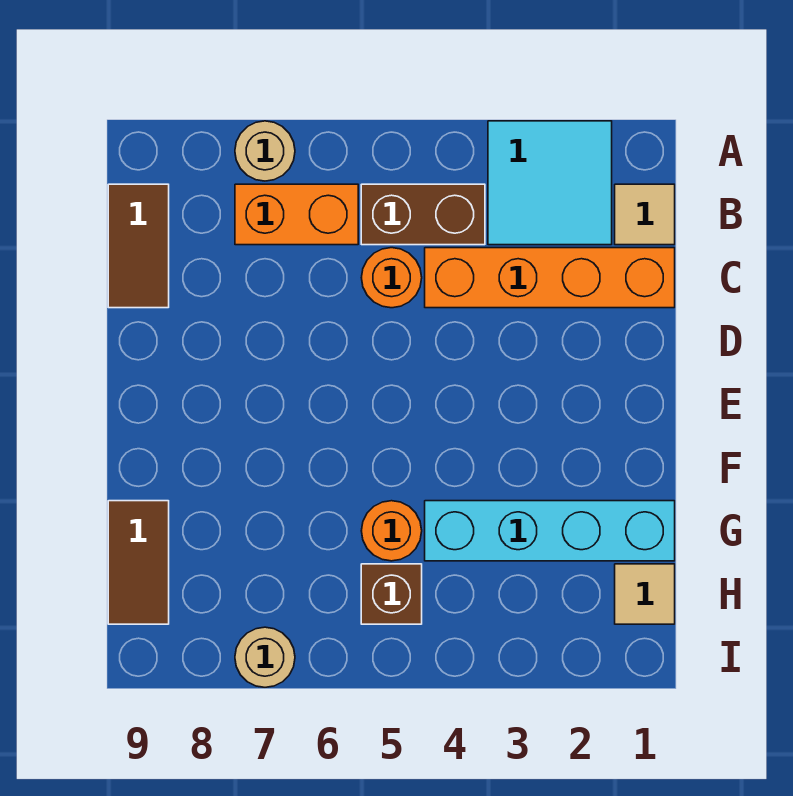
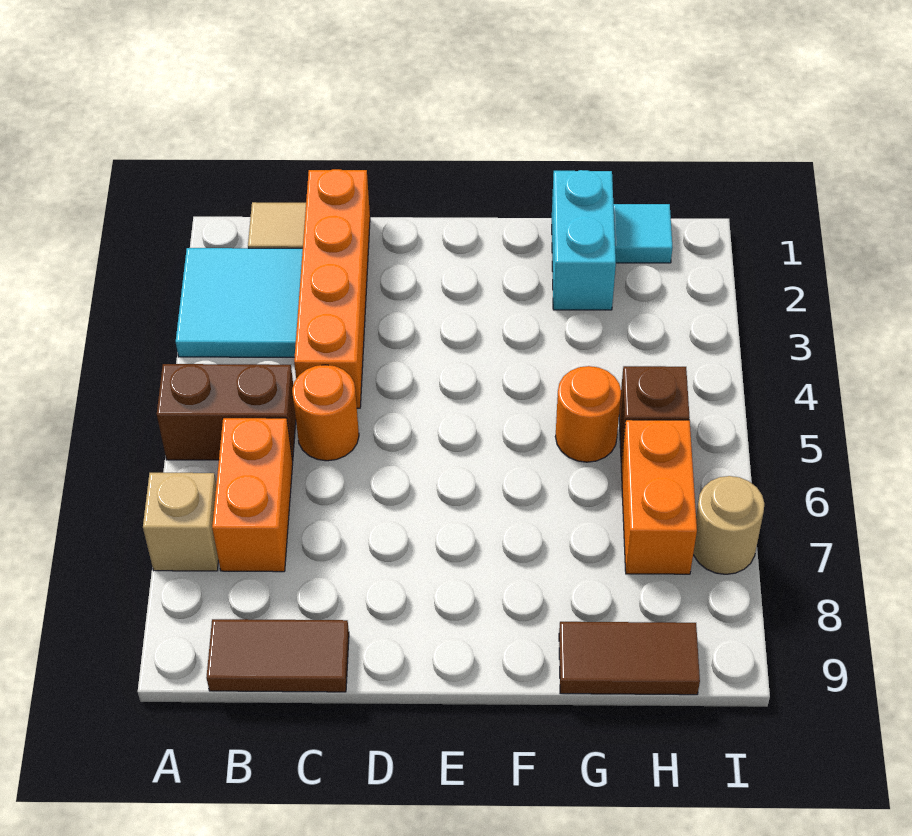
tan 1x1 round brick [235,121,295,181] -> tan 1x1 brick [143,473,218,571]
brown 1x2 brick [361,184,485,245] -> brown 1x2 brick turned to [157,364,296,461]
cyan 1x4 brick [425,501,675,561] -> cyan 1x2 brick [552,170,616,310]
tan 1x1 tile [615,564,675,624] -> cyan 1x1 tile [613,204,673,263]
none -> orange 1x2 brick [621,420,697,574]

